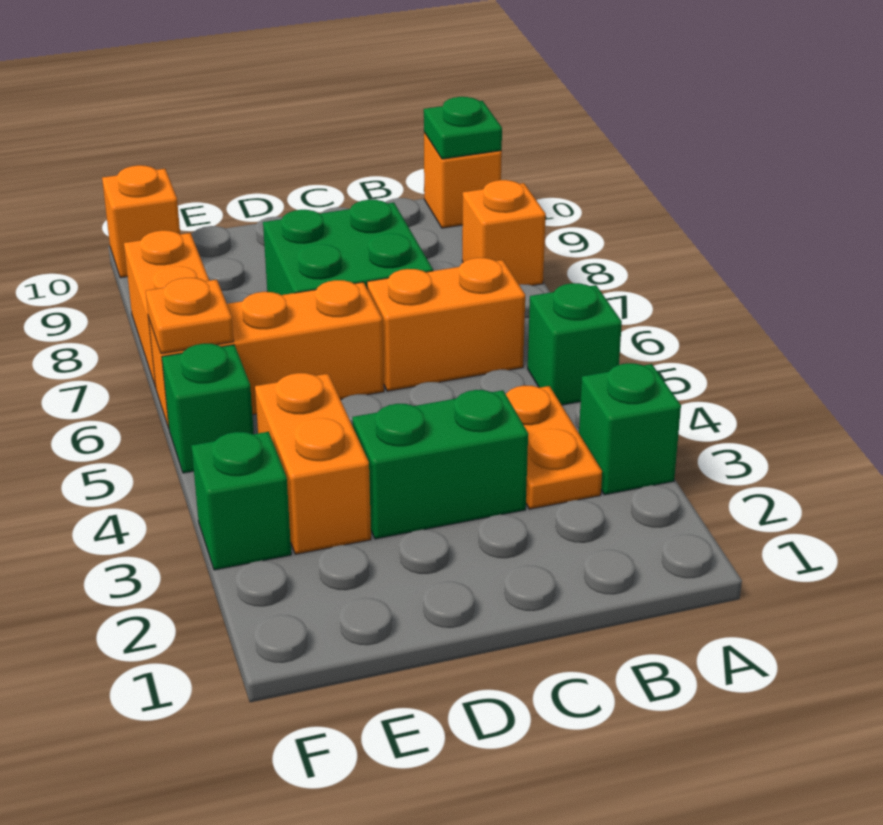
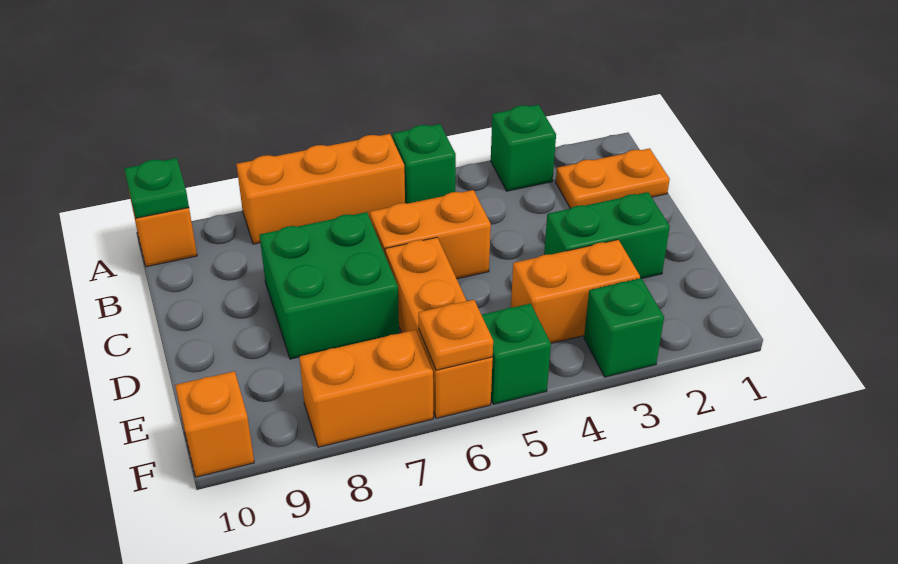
orange 1x1 brick [462,180,546,286] -> orange 1x3 brick [236,134,405,244]
orange 1x2 plate [506,386,602,509] -> orange 1x2 plate moved to [556,148,670,209]
orange 1x2 brick [367,258,525,391] -> orange 1x2 brick turned to [370,190,491,279]
green 1x2 brick [352,390,528,539] -> green 1x2 brick turned to [544,192,670,278]

